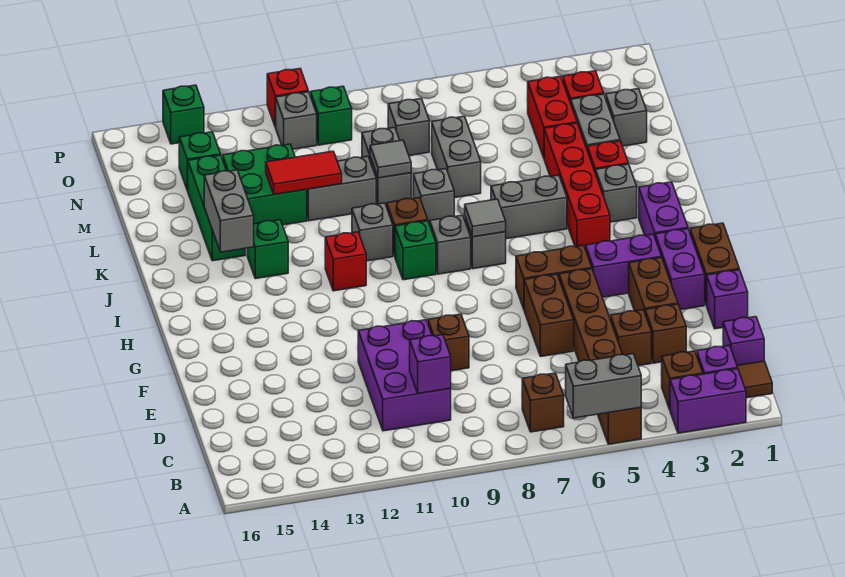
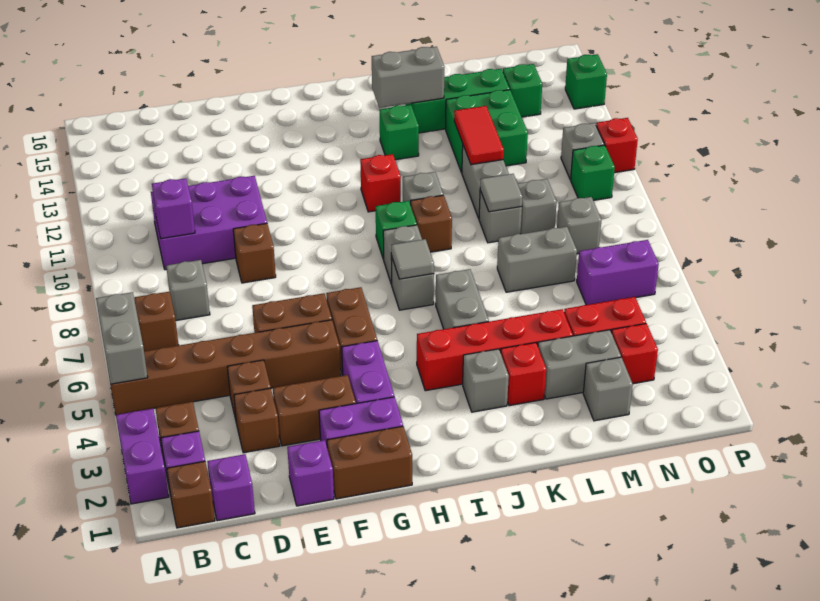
brown 1x1 tile [737,361,772,398] -> brown 1x1 brick [167,461,215,528]
purple 1x2 brick [639,182,688,237] -> purple 1x2 brick moved to [577,240,659,305]
grey 1x1 brick [413,169,454,224] -> grey 1x1 brick moved to [166,260,210,320]

